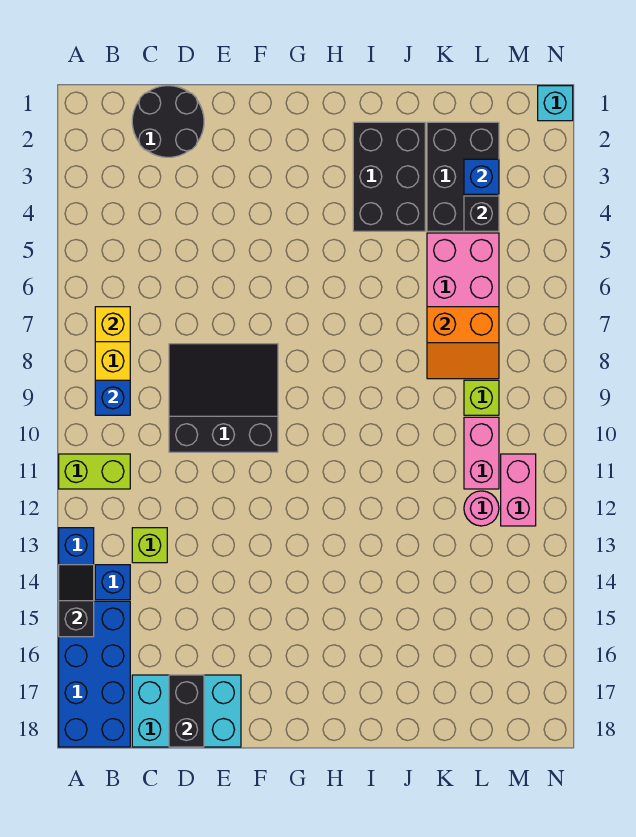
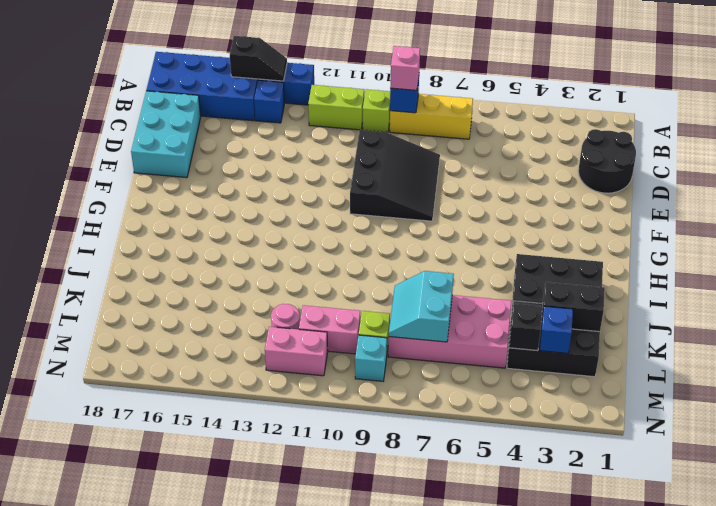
lime 1x2 brick [59,454,130,489] -> lime 1x2 brick turned to [308,85,364,130]
yellow 1x1 brick [95,307,130,342] -> none
none -> pink 1x1 brick [390,46,420,90]
lime 1x1 brick [132,528,167,563] -> lime 1x1 brick moved to [363,89,390,132]
black 1x2 brick [169,675,204,747] -> black 1x2 brick moved to [541,282,605,332]
orange 2x2 slope [427,307,499,379] -> cyan 2x2 slope [389,271,454,342]
cyan 1x1 brick [538,86,573,121] -> cyan 1x1 brick moved to [355,335,387,381]

